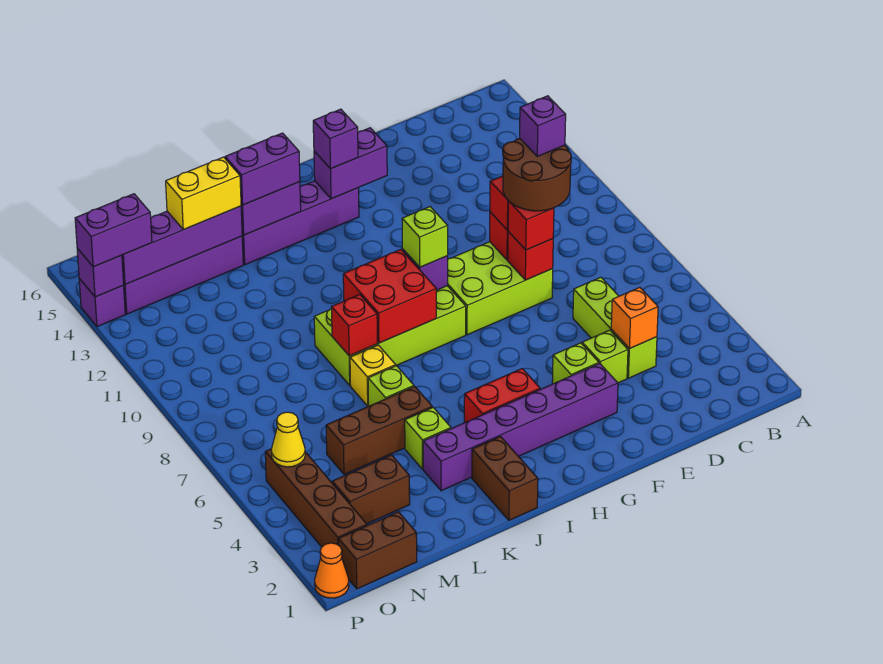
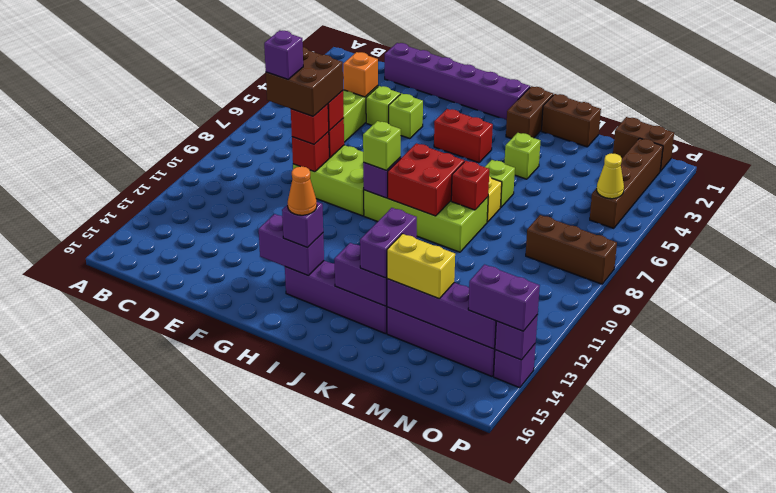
brown 2x2 round brick [503,138,571,211] -> brown 2x2 brick [266,47,343,116]
purple 1x6 brick [423,363,618,491] -> purple 1x6 brick moved to [385,43,530,120]
purple 1x2 brick [225,133,300,205] -> purple 1x2 brick turned to [360,208,417,278]
brown 1x3 brick [326,386,432,474] -> brown 1x3 brick moved to [526,215,617,284]
brown 1x2 brick [332,455,410,524] -> brown 1x2 brick moved to [541,94,601,147]
orange 1x1 cone [315,543,349,598] -> orange 1x1 cone moved to [288,166,317,215]

